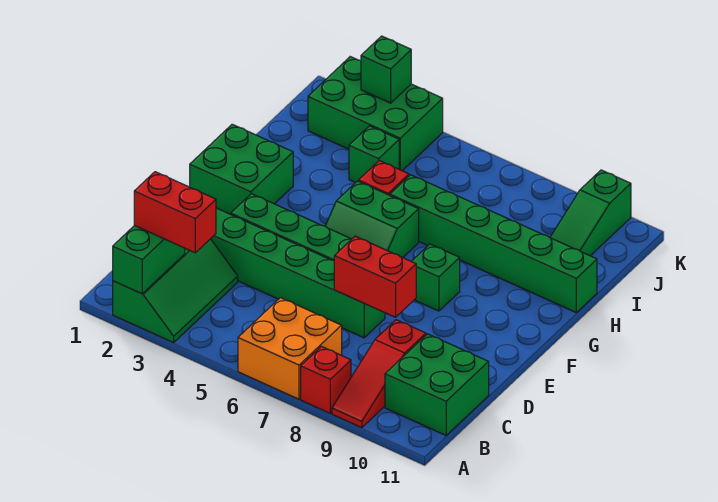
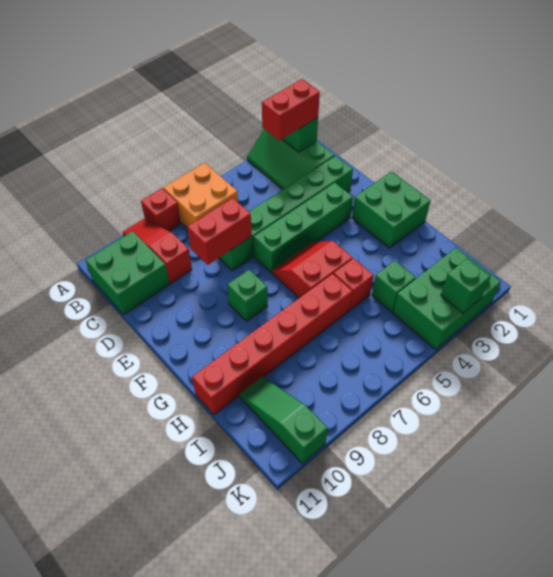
green 2x2 slope [325,181,419,258] -> red 2x2 slope [273,241,353,298]
green 1x6 brick [390,175,597,312] -> red 1x6 brick [192,274,353,415]

